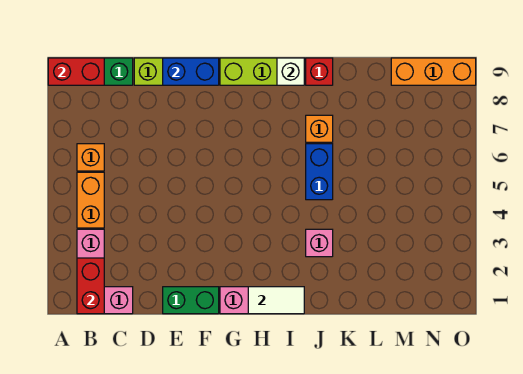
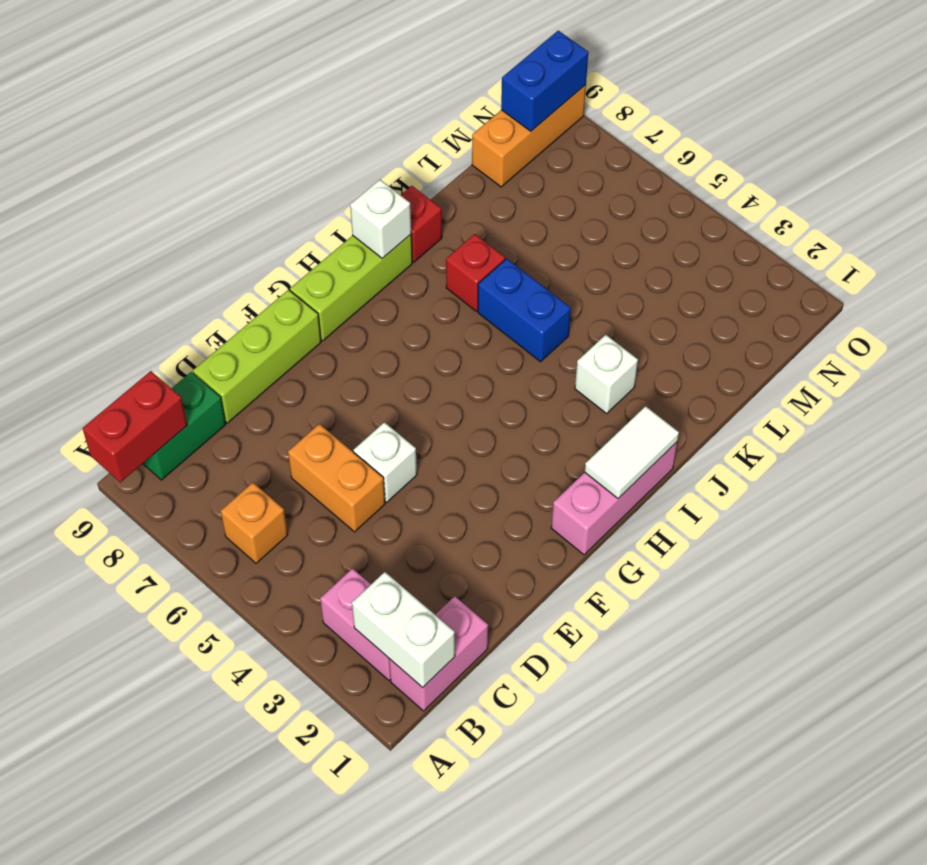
red 1x2 brick [77,258,104,314] -> white 1x2 brick [352,572,455,688]
orange 1x2 brick [77,172,104,228] -> orange 1x2 brick moved to [288,424,385,532]
green 1x2 brick [163,287,219,314] -> none
none -> white 1x1 brick [354,422,417,502]
blue 1x2 brick [163,58,219,85] -> blue 1x2 brick moved to [501,31,588,131]
pink 1x1 brick [306,229,333,257] -> white 1x1 brick [575,335,638,414]
orange 1x1 brick [306,115,333,142] -> red 1x1 brick [446,234,505,311]

